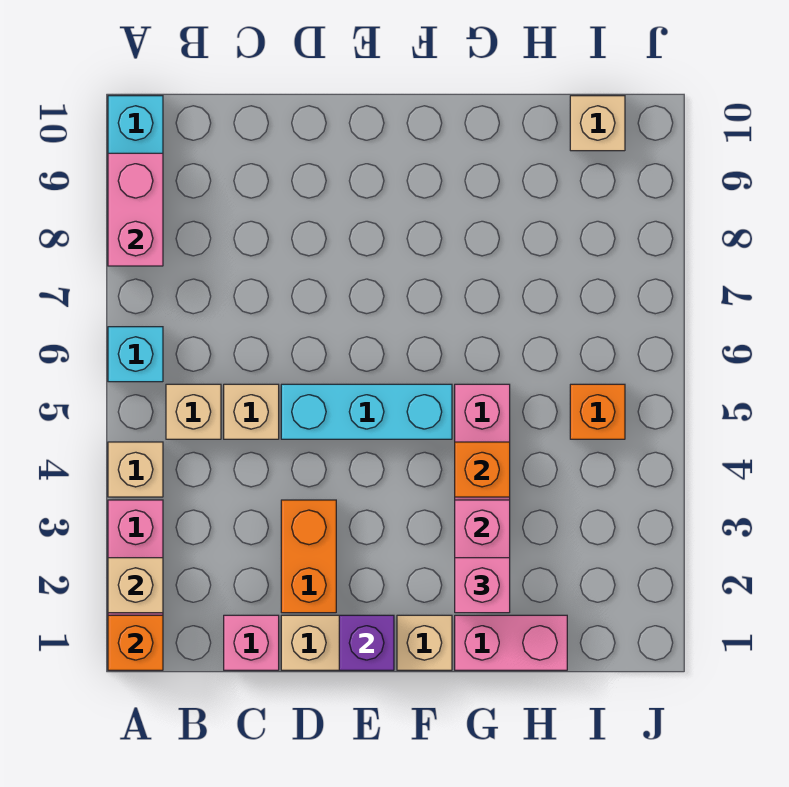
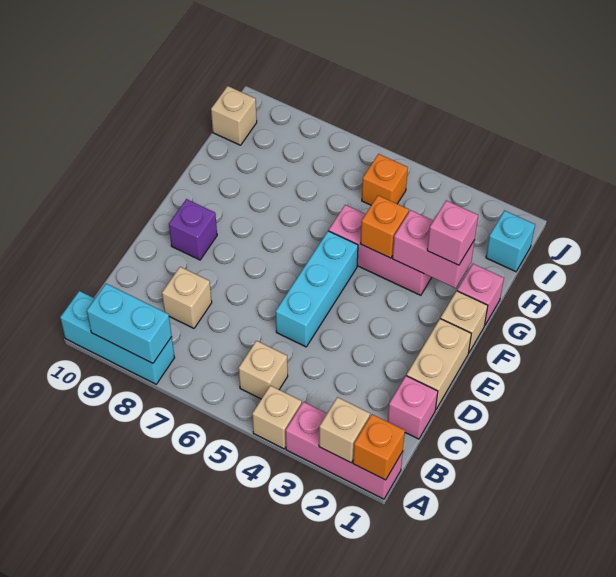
cyan 1x1 brick [108,327,163,382] -> cyan 1x1 brick moved to [486,211,535,272]
pink 1x2 brick [108,153,163,266] -> cyan 1x2 brick [87,284,172,363]
tan 1x1 brick [224,384,279,439] -> tan 1x1 brick moved to [162,267,212,328]
orange 1x2 brick [281,500,336,613] -> none
purple 1x1 brick [339,615,394,670] -> purple 1x1 brick moved to [169,199,217,260]
pink 1x2 brick [455,615,567,670] -> pink 1x1 brick [457,264,504,325]

